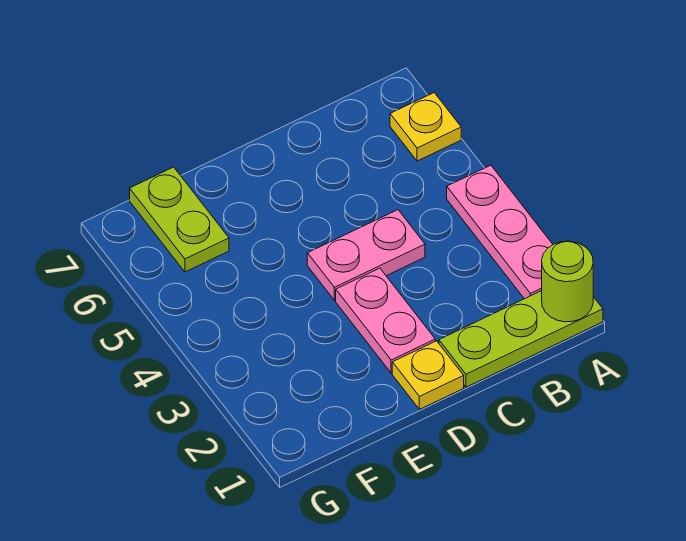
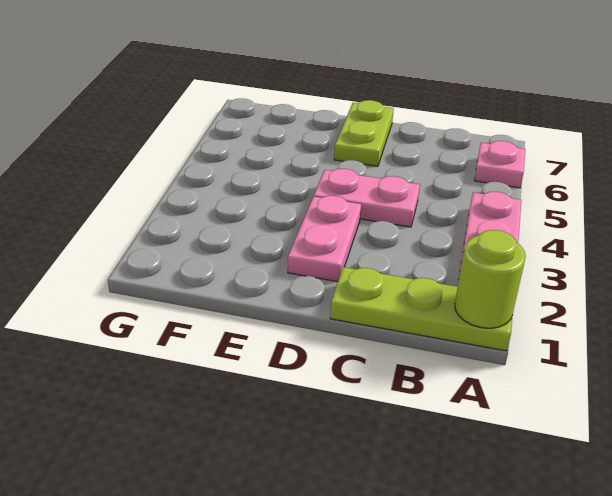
yellow 1x1 plate [390,93,461,161] -> pink 1x1 plate [474,141,526,188]
yellow 1x1 plate [392,341,464,409] -> none
lime 1x2 plate [130,167,229,272] -> lime 1x2 plate moved to [334,100,394,166]

